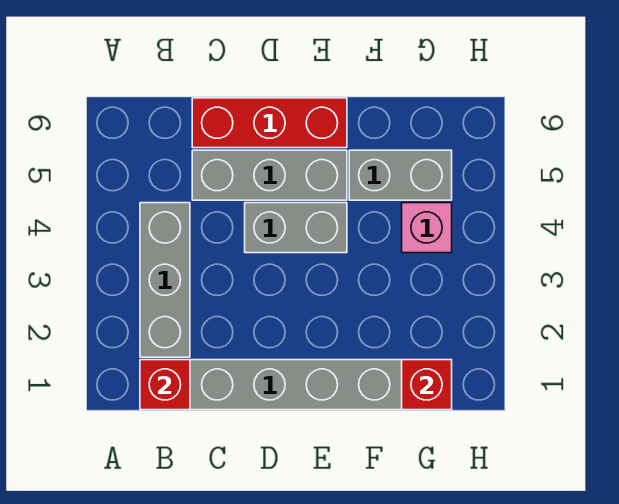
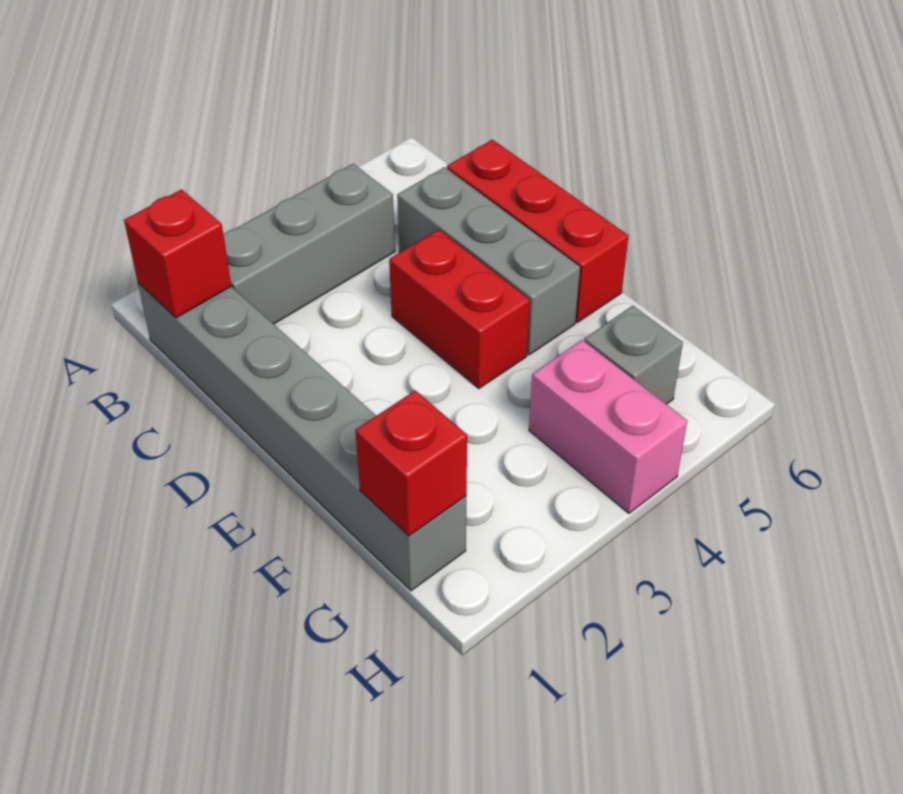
grey 1x2 brick [245,203,347,253] -> red 1x2 brick [389,229,530,388]
grey 1x2 brick [349,150,452,200] -> grey 1x1 brick [585,306,683,404]
pink 1x1 brick [402,203,452,253] -> pink 1x2 brick [529,340,687,513]

